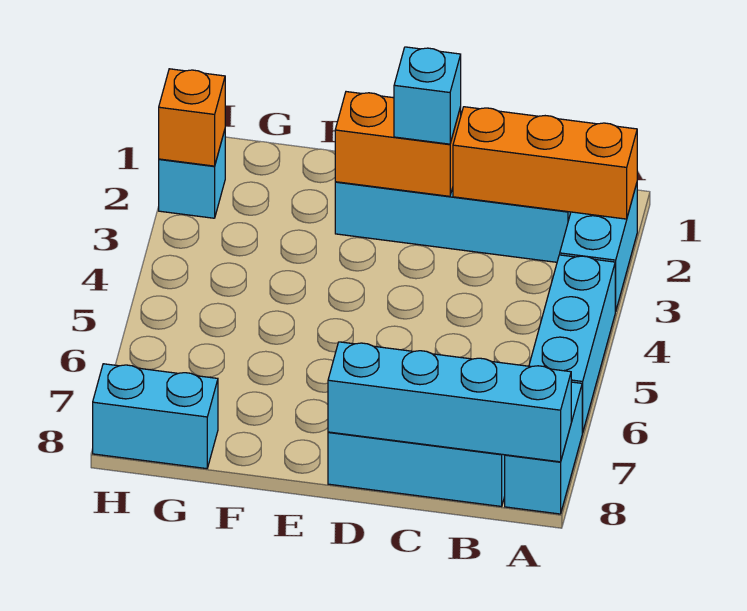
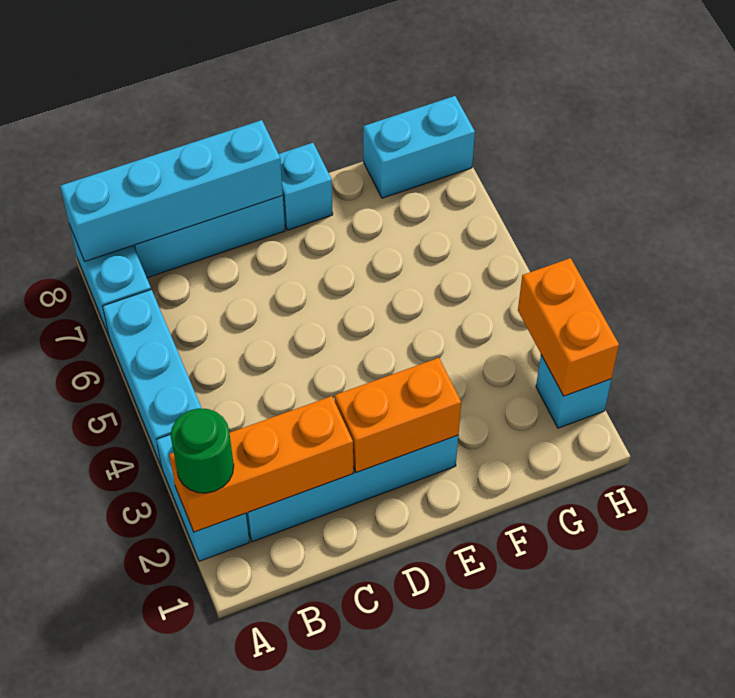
none -> green 1x1 round brick [171,408,234,493]
cyan 1x1 brick [394,47,461,144] -> cyan 1x1 brick moved to [279,143,333,230]
orange 1x1 brick [159,69,225,166] -> orange 1x2 brick [518,258,619,396]

